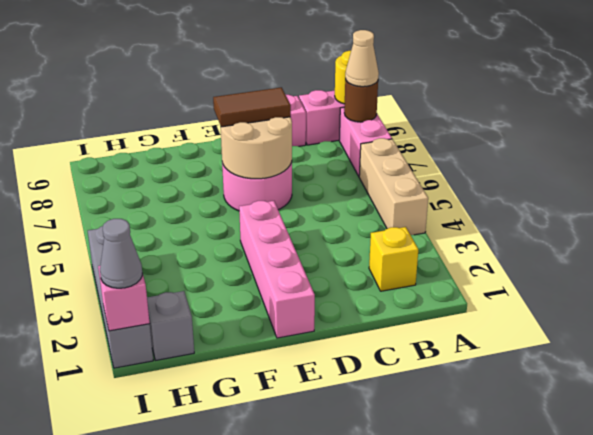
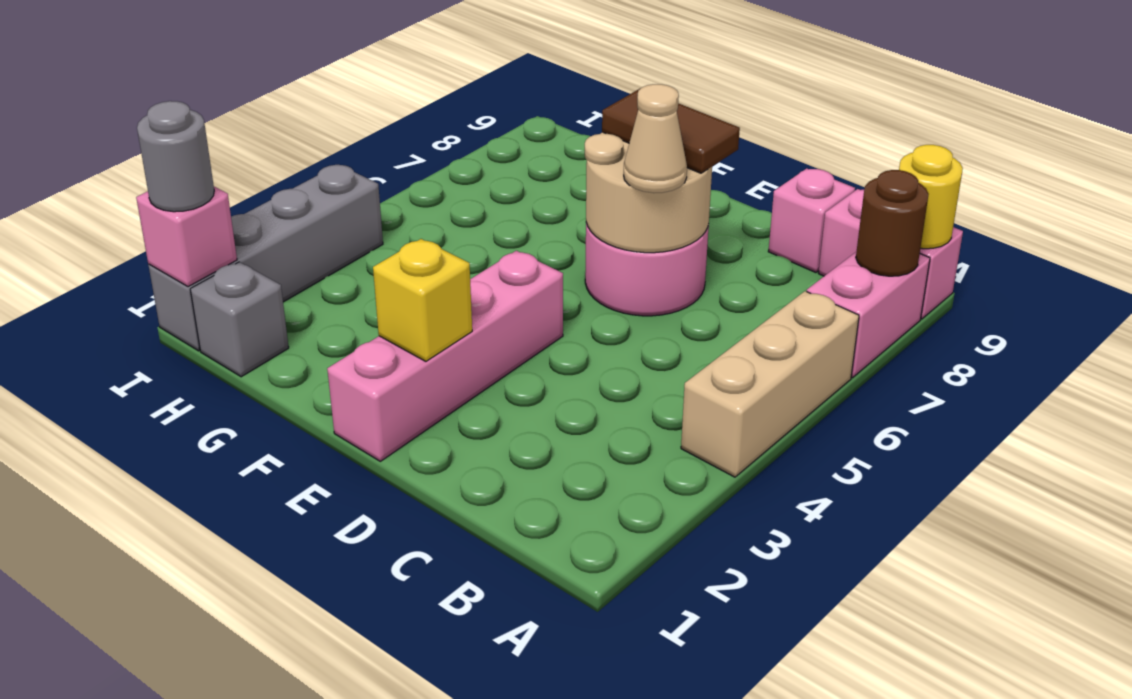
tan 1x1 cone [345,30,379,87] -> tan 1x1 cone moved to [624,84,687,193]
yellow 1x1 brick [369,227,418,291] -> yellow 1x1 brick moved to [373,239,472,361]
grey 1x1 cone [100,219,142,288] -> grey 1x1 round brick [137,101,214,212]

